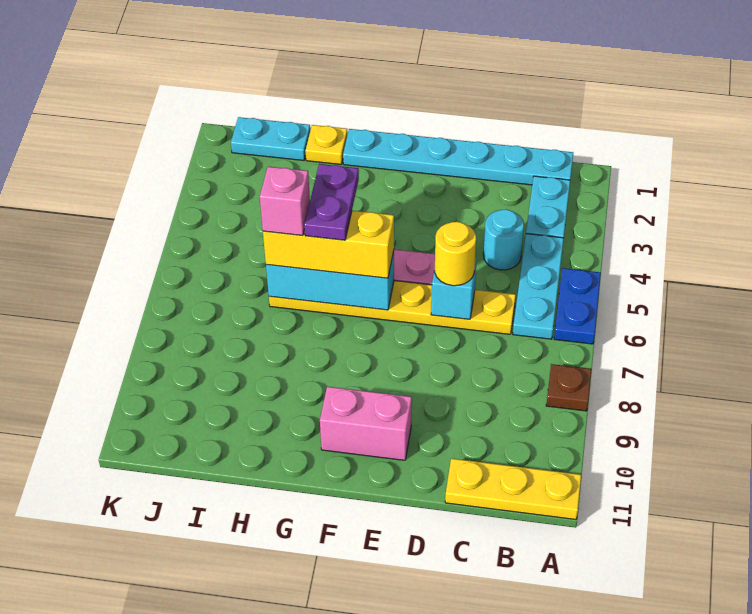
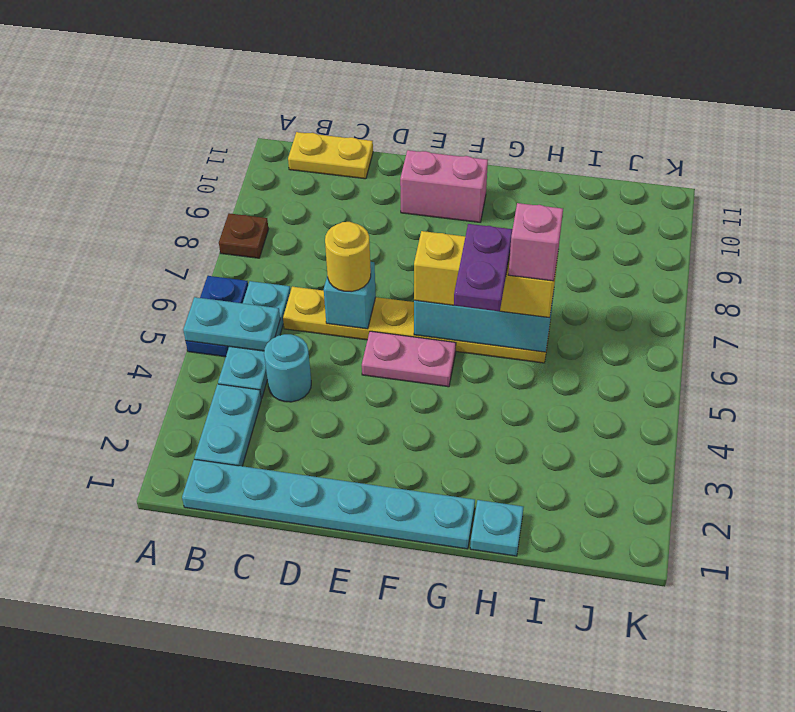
yellow 1x3 plate [445,458,581,519] -> yellow 1x2 plate [288,132,373,179]
yellow 1x1 plate [305,125,347,164] -> cyan 1x1 plate [470,500,523,556]
cyan 1x2 plate [231,117,310,160] -> cyan 1x2 plate moved to [183,297,280,351]

